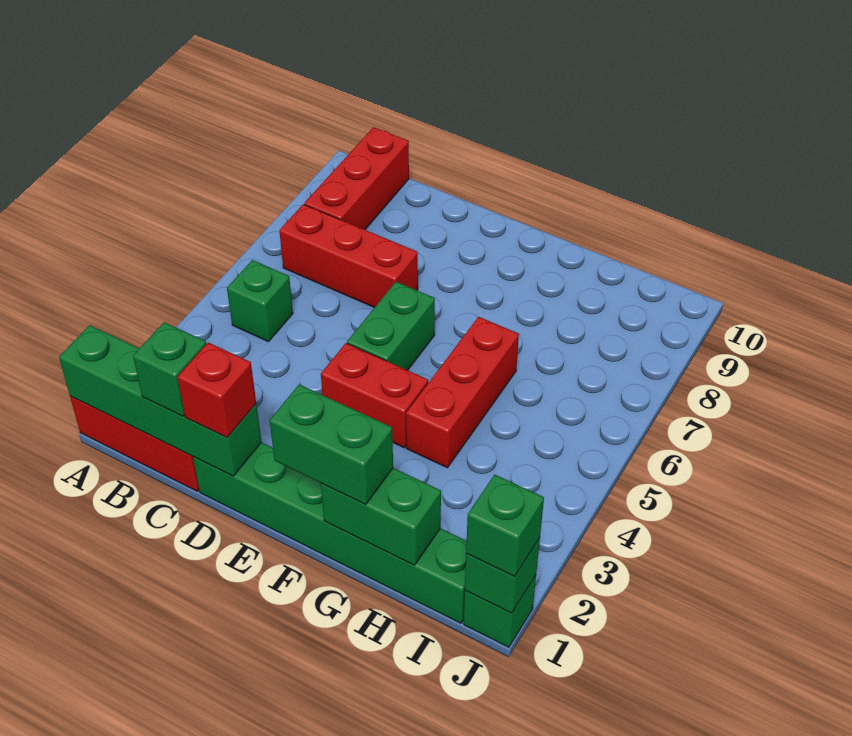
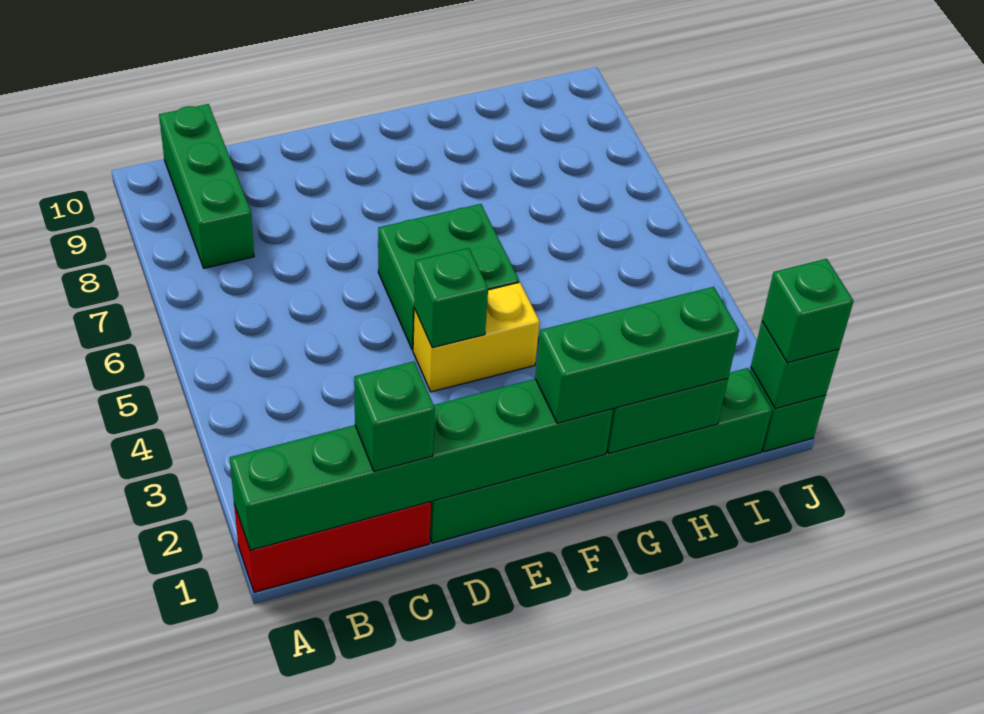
green 1x4 brick [59,325,262,476] -> green 1x6 brick [230,379,613,550]
green 1x1 brick [227,260,293,342] -> green 1x1 brick moved to [414,248,488,348]
red 1x3 brick [279,204,418,308] -> none
red 1x3 brick [304,127,409,230] -> green 1x3 brick [159,104,254,268]
red 1x1 brick [178,343,256,438] -> none
red 1x2 brick [321,343,428,448] -> yellow 1x2 brick [413,282,540,392]
green 1x2 brick [347,282,435,370] -> green 2x2 brick [378,204,519,350]
green 1x2 brick [270,384,393,505] -> green 1x3 brick [535,287,739,423]
red 1x3 brick [406,317,519,468] -> none

